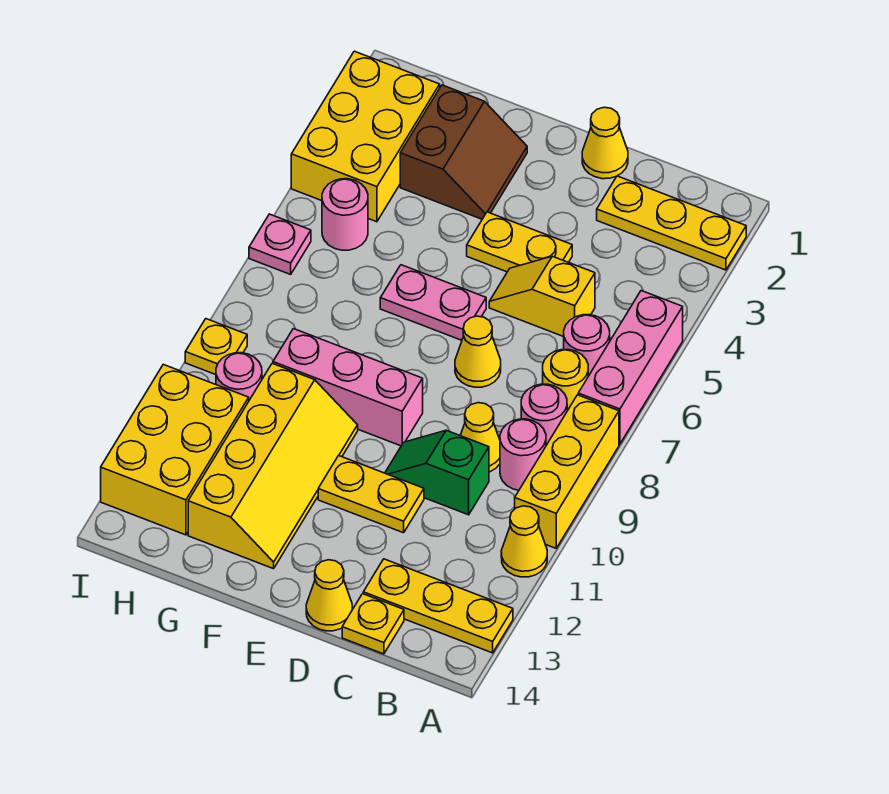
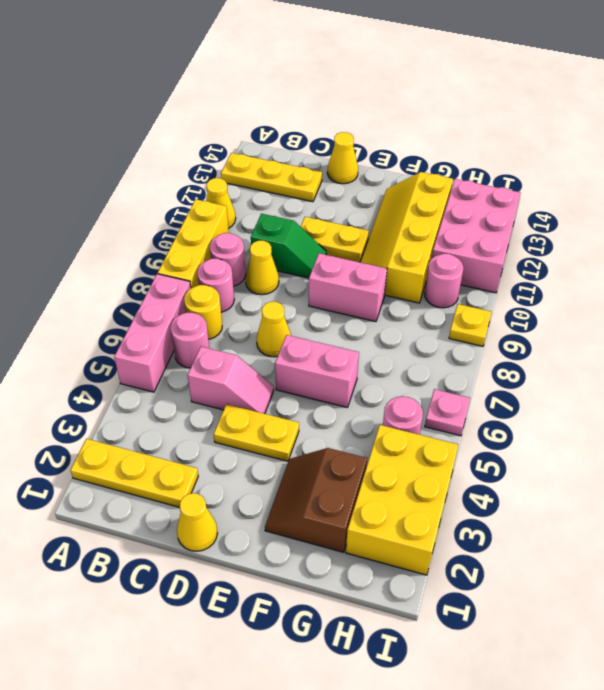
yellow 1x2 slope [489,256,595,337] -> pink 1x2 slope [188,347,274,414]
yellow 1x1 plate [342,594,404,654] -> none
pink 1x2 plate [380,265,486,340] -> pink 1x2 brick [275,335,359,407]
pink 1x3 brick [273,329,423,446] -> pink 1x2 brick [309,253,387,322]
yellow 2x3 brick [101,364,249,535] -> pink 2x3 brick [432,179,521,293]

